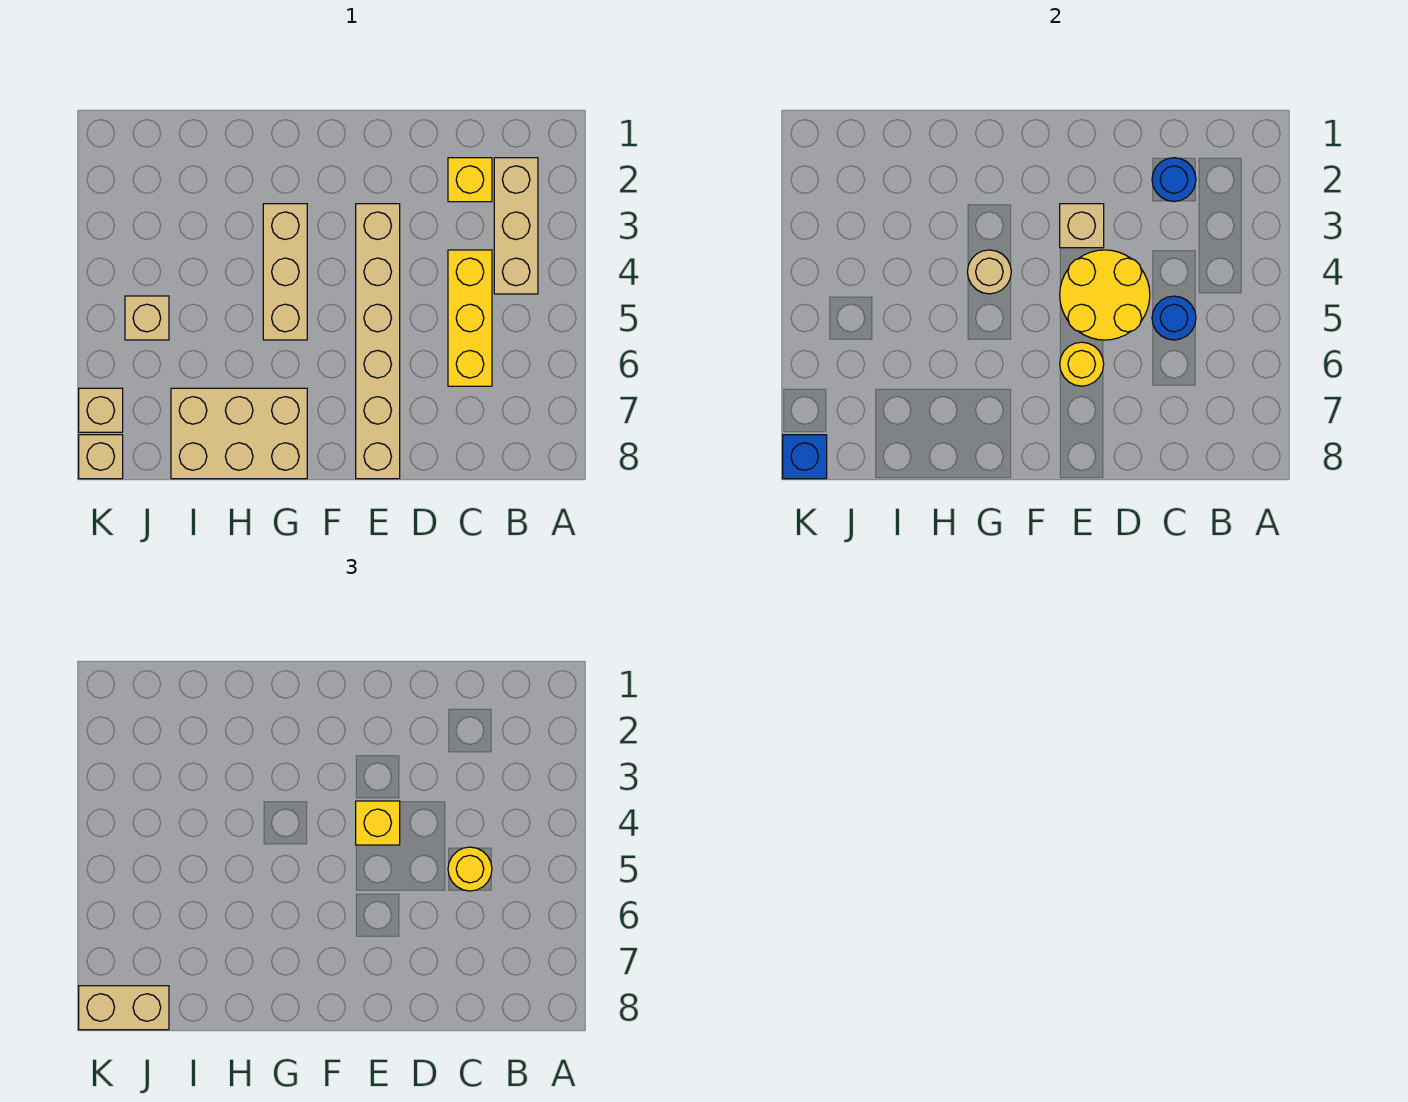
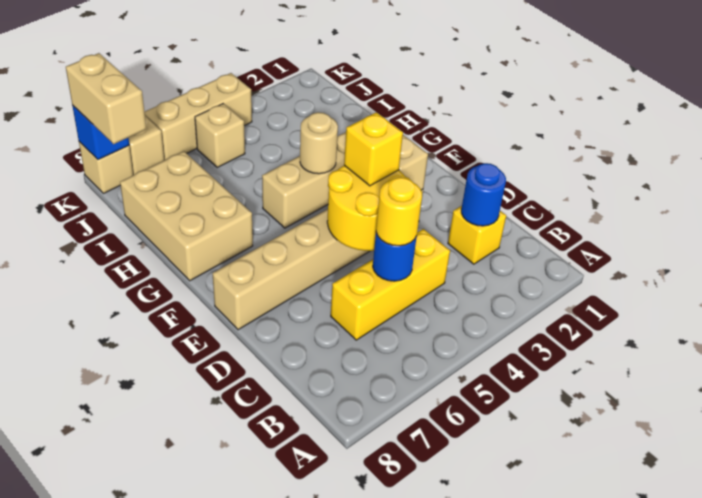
tan 1x3 brick [494,158,538,294] -> tan 1x3 brick moved to [145,73,252,160]
yellow 1x1 round brick [1060,342,1104,386] -> none

